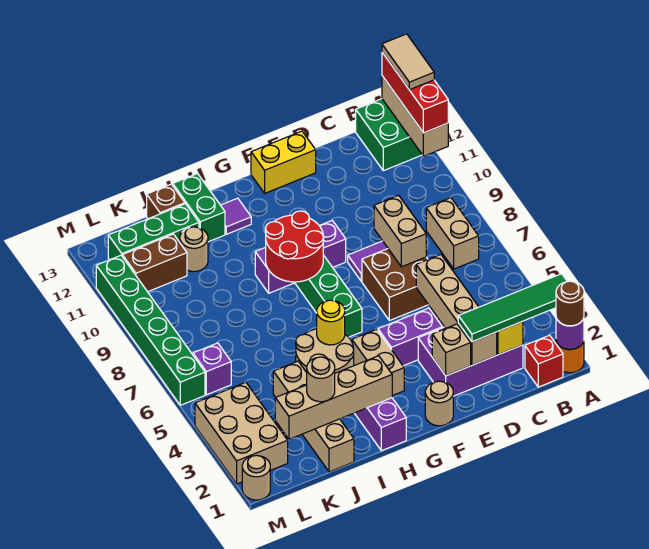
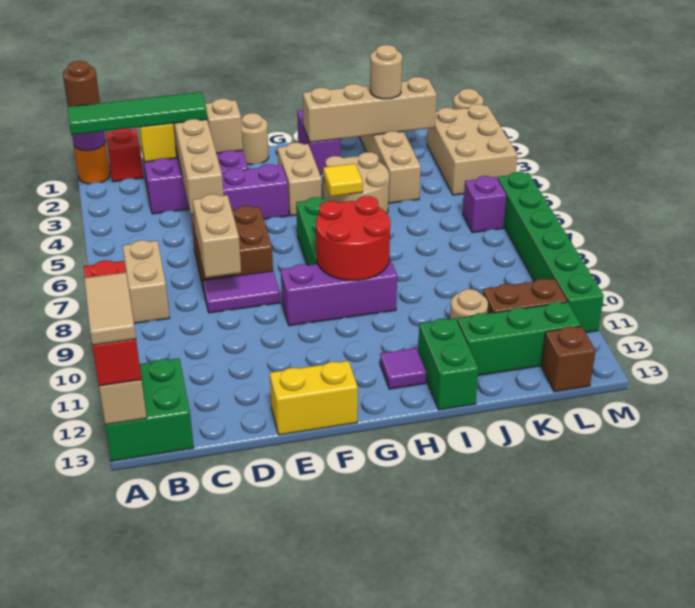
yellow 1x1 round brick [317,300,345,345] -> yellow 1x1 tile [323,164,363,196]
brown 1x1 brick [147,184,185,219] -> brown 1x1 brick moved to [541,326,596,392]

